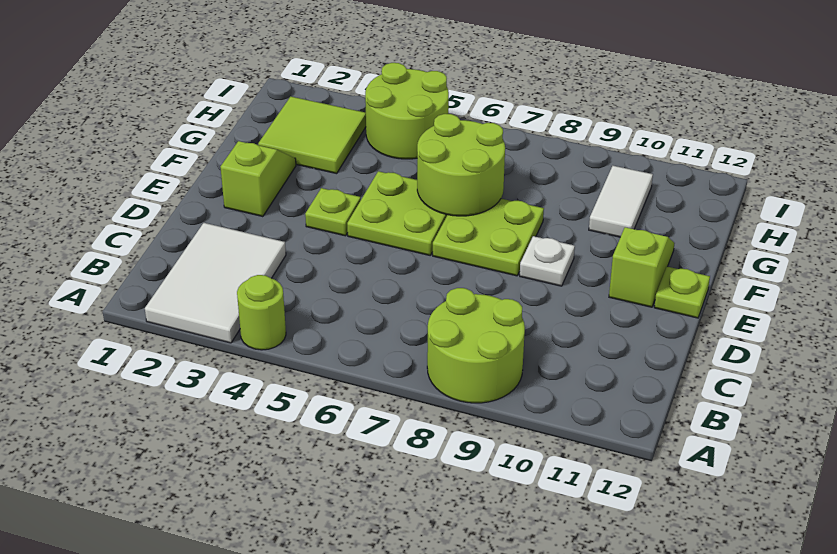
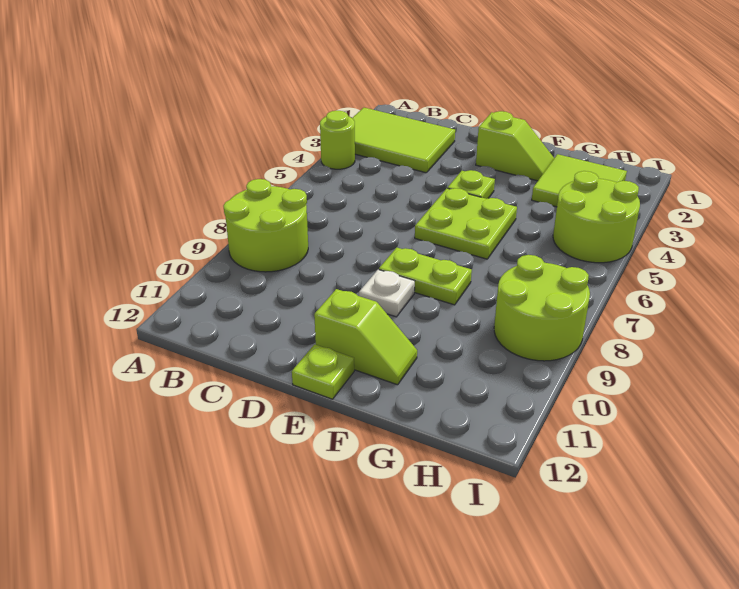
white 2x3 tile [145,223,286,343] -> lime 2x3 tile [352,108,455,173]
lime 2x2 plate [433,199,544,276] -> lime 1x2 plate [379,248,472,305]
lime 2x2 round brick [417,114,505,216] -> lime 2x2 round brick moved to [494,255,590,361]
white 1x2 tile [589,166,653,237] -> none

